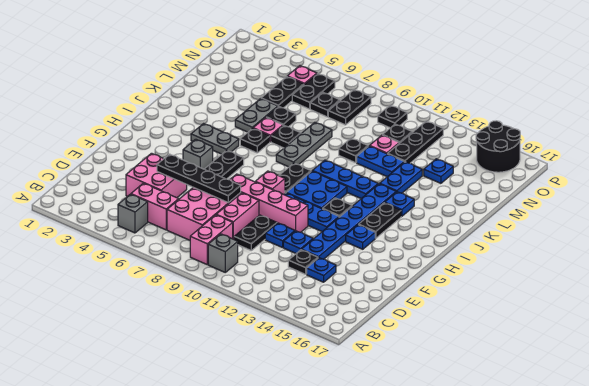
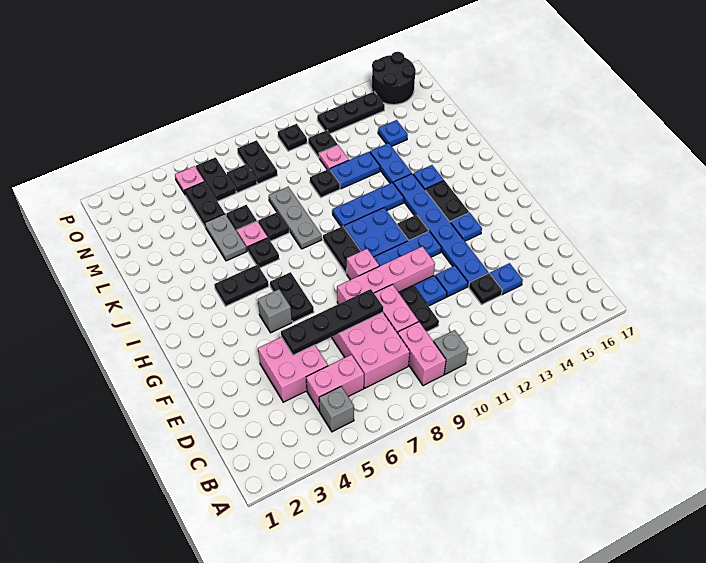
grey 1x2 plate [191,124,239,154] -> black 1x2 plate [214,265,269,306]
black 1x3 plate [388,121,443,163] -> black 1x3 plate turned to [317,92,385,134]

